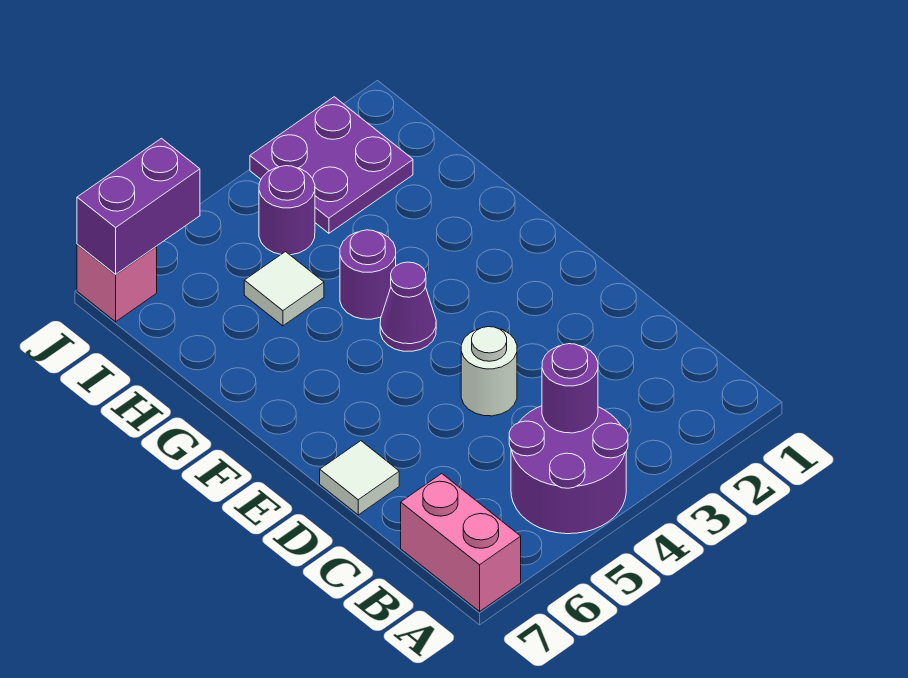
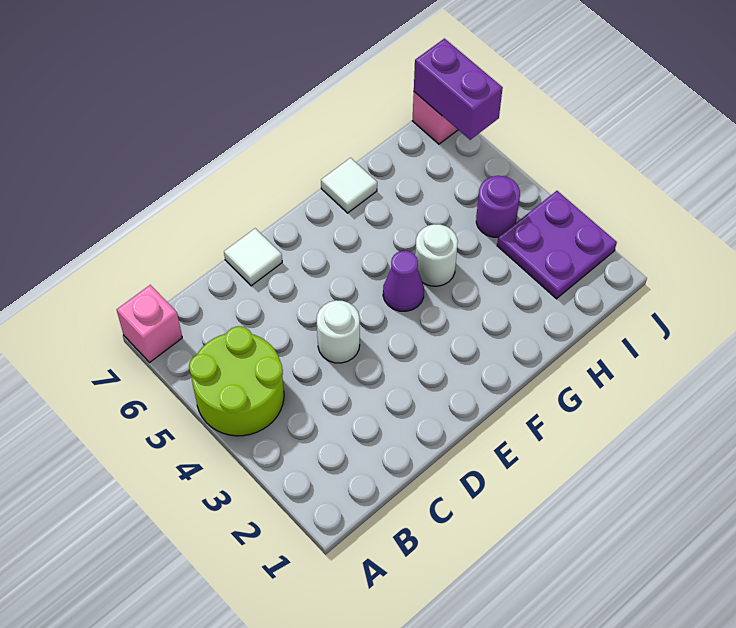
purple 2x2 round brick [509,406,628,534] -> lime 2x2 round brick [189,326,284,436]
pink 1x2 brick [401,474,521,611] -> pink 1x1 brick [117,285,182,362]
purple 1x1 round brick [542,344,598,433] -> none
purple 1x1 round brick [340,230,396,319] -> white 1x1 round brick [415,224,458,286]
white 1x1 tile [244,252,324,326] -> white 1x1 tile moved to [321,158,377,213]

